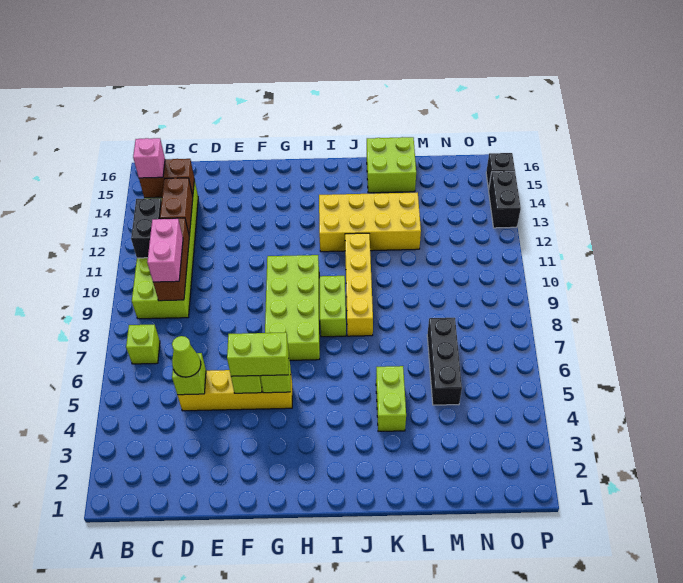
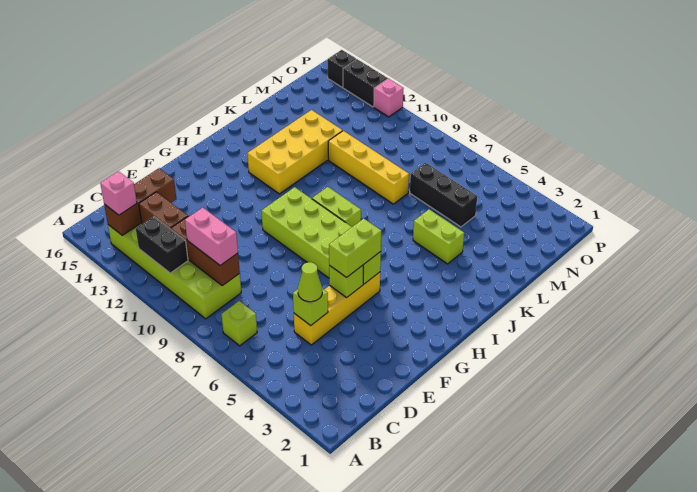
brown 1x2 brick [139,159,194,198] -> brown 1x3 brick [104,168,176,235]
yellow 1x4 brick [345,233,373,336] -> yellow 1x4 brick moved to [328,131,409,204]
lime 2x2 brick [367,137,416,193] -> none
none -> pink 1x1 brick [374,78,404,117]

